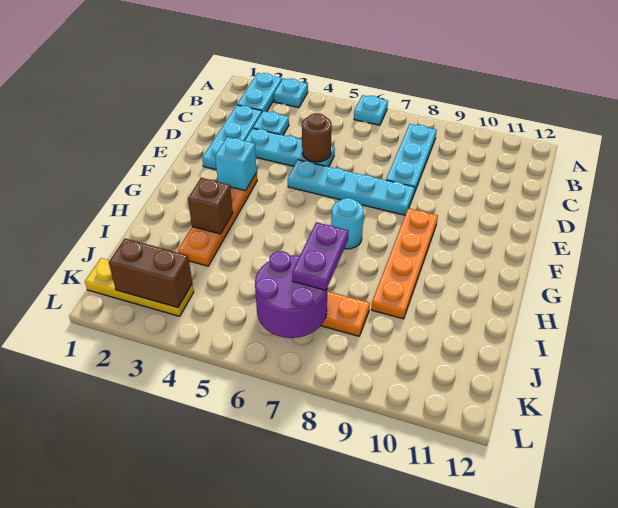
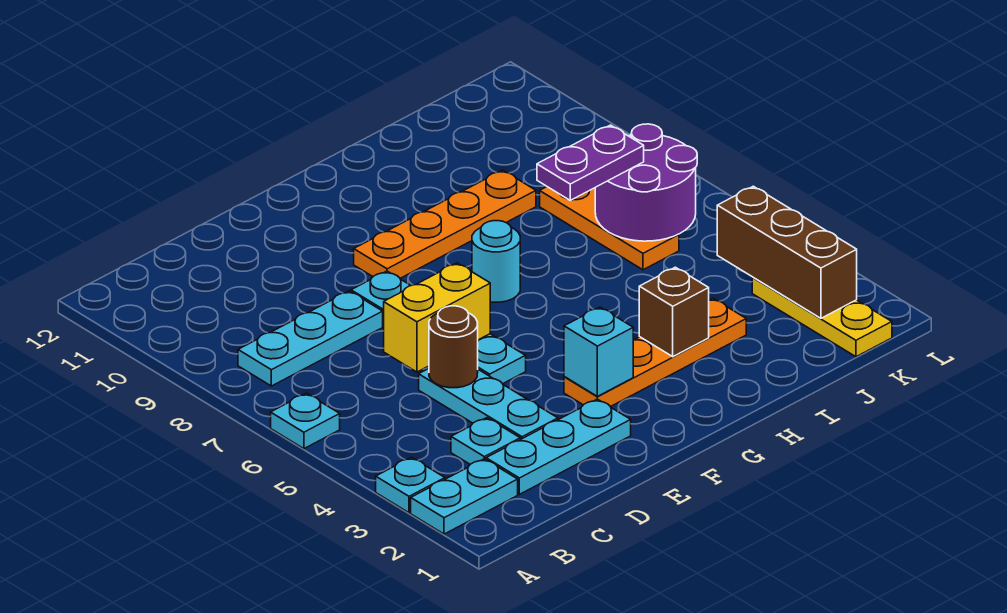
none -> yellow 1x2 brick [384,263,490,372]
brown 1x2 brick [109,238,192,308] -> brown 1x3 brick [717,186,857,318]

